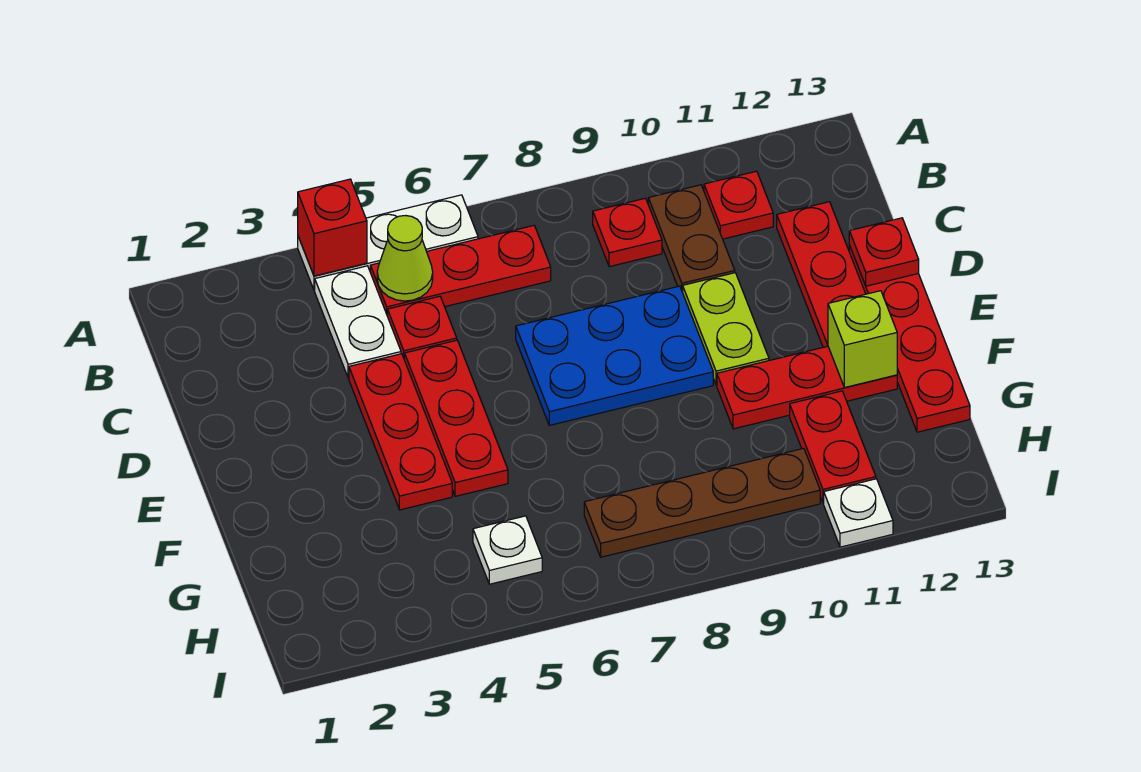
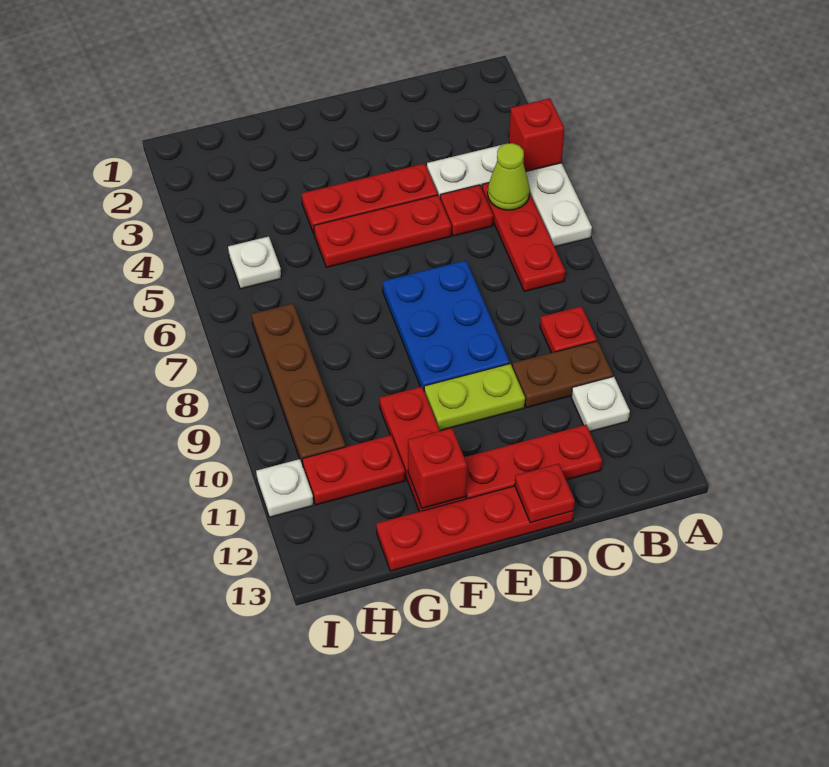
red 1x1 plate [704,171,773,239] -> white 1x1 plate [571,377,630,432]
lime 1x1 brick [828,291,897,388] -> red 1x1 brick [408,428,467,509]

